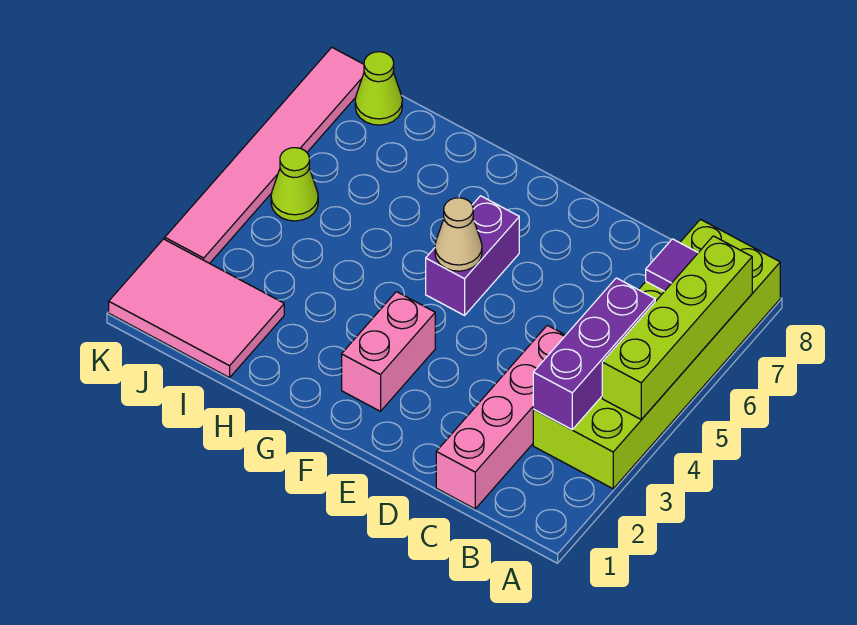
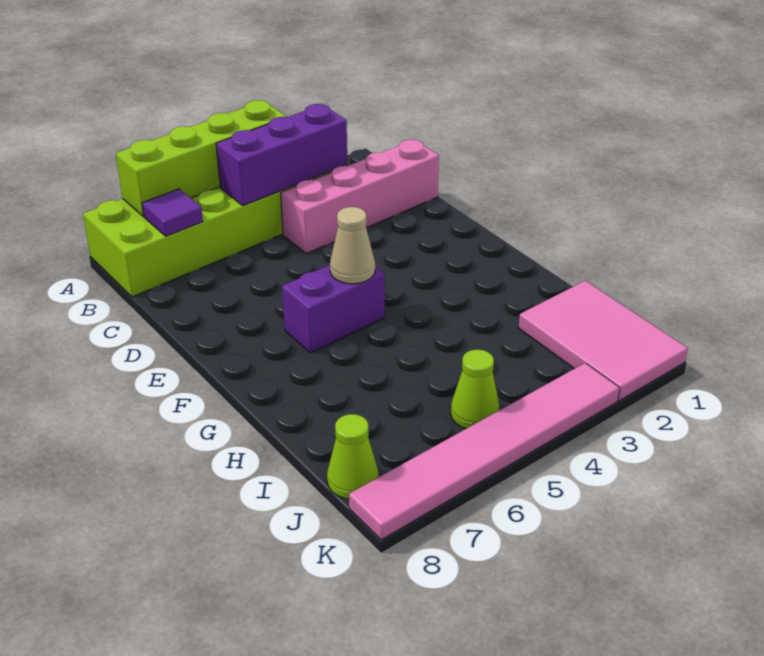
pink 1x2 brick [342,292,435,411] -> none

